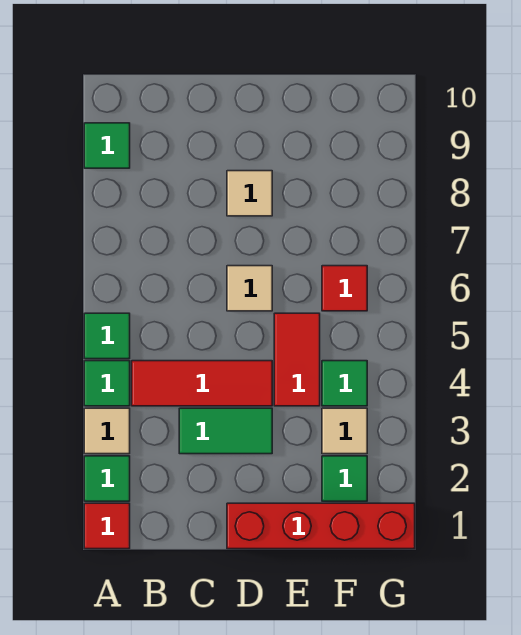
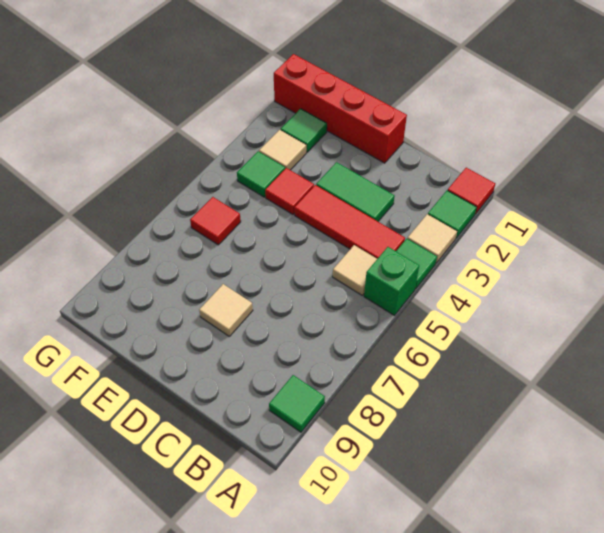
green 1x1 tile [84,313,130,359] -> green 1x1 brick [364,247,419,316]
tan 1x1 tile [227,266,272,311] -> tan 1x1 tile moved to [333,245,377,295]
red 1x2 tile [274,313,320,406] -> red 1x1 tile [265,168,314,214]

